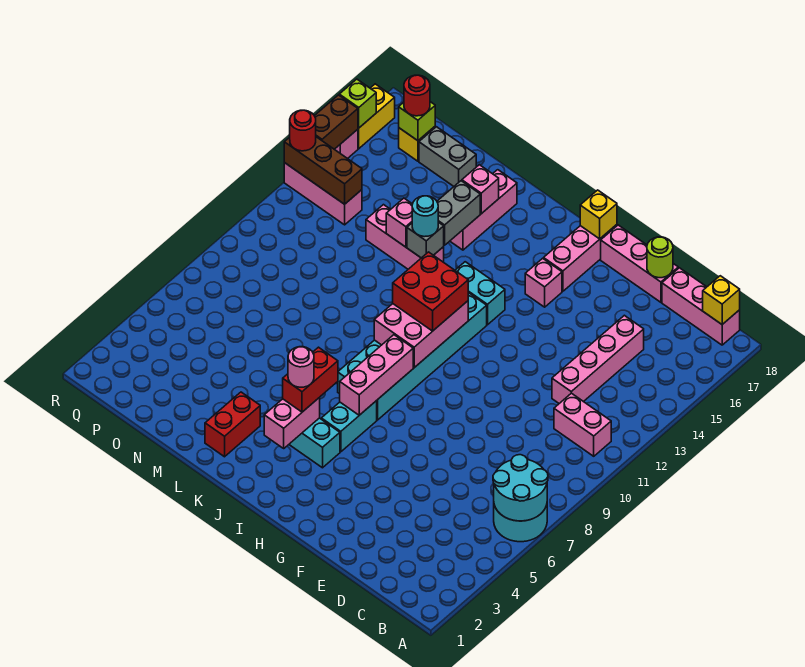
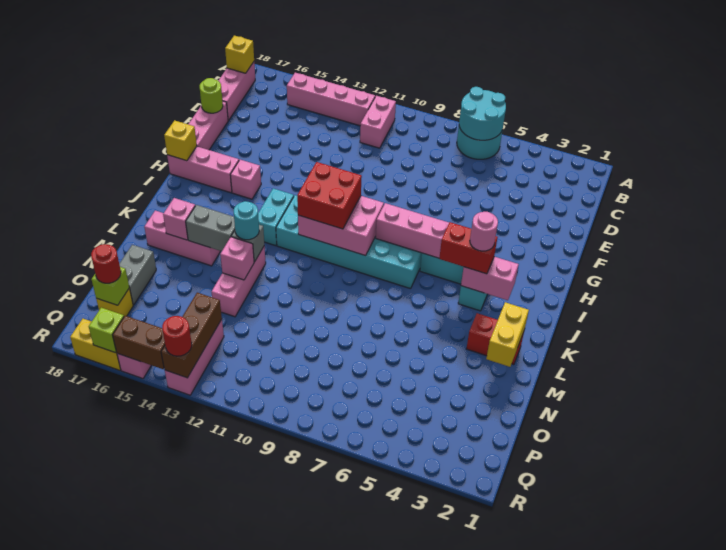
pink 1x4 brick [552,315,644,403] -> pink 1x4 brick moved to [287,73,375,126]
none -> yellow 1x2 brick [486,302,529,367]

